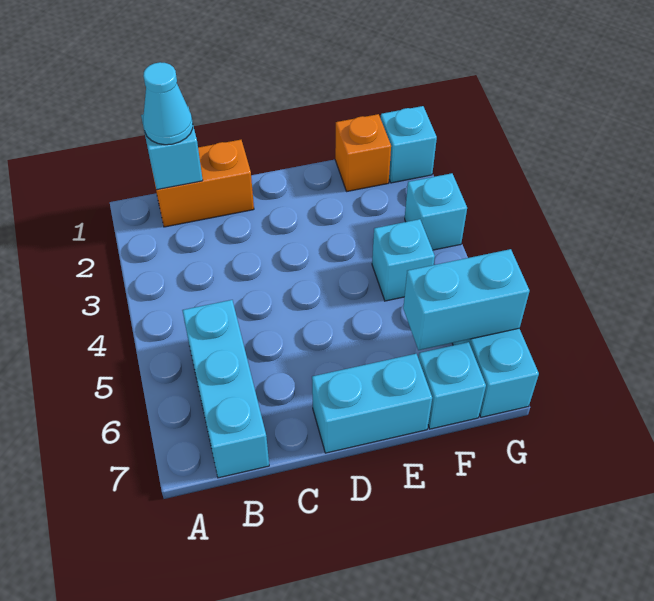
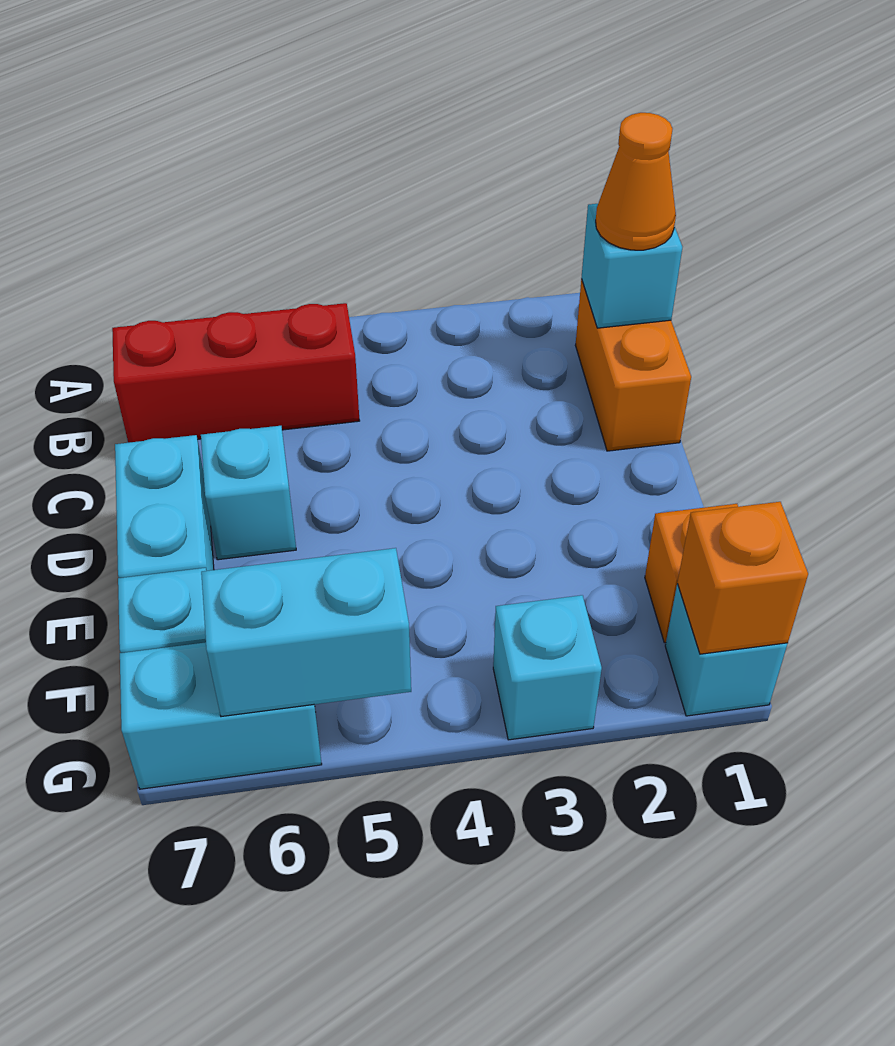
cyan 1x1 cone [143,62,193,145] -> orange 1x1 cone [596,113,676,250]
cyan 1x3 brick [182,300,269,478] -> red 1x3 brick [112,303,360,443]
cyan 1x1 brick [372,219,435,301] -> cyan 1x1 brick moved to [201,426,296,560]
cyan 1x2 brick [403,249,529,350] -> cyan 1x2 brick turned to [201,548,411,717]
none -> orange 1x1 brick [677,502,808,654]

